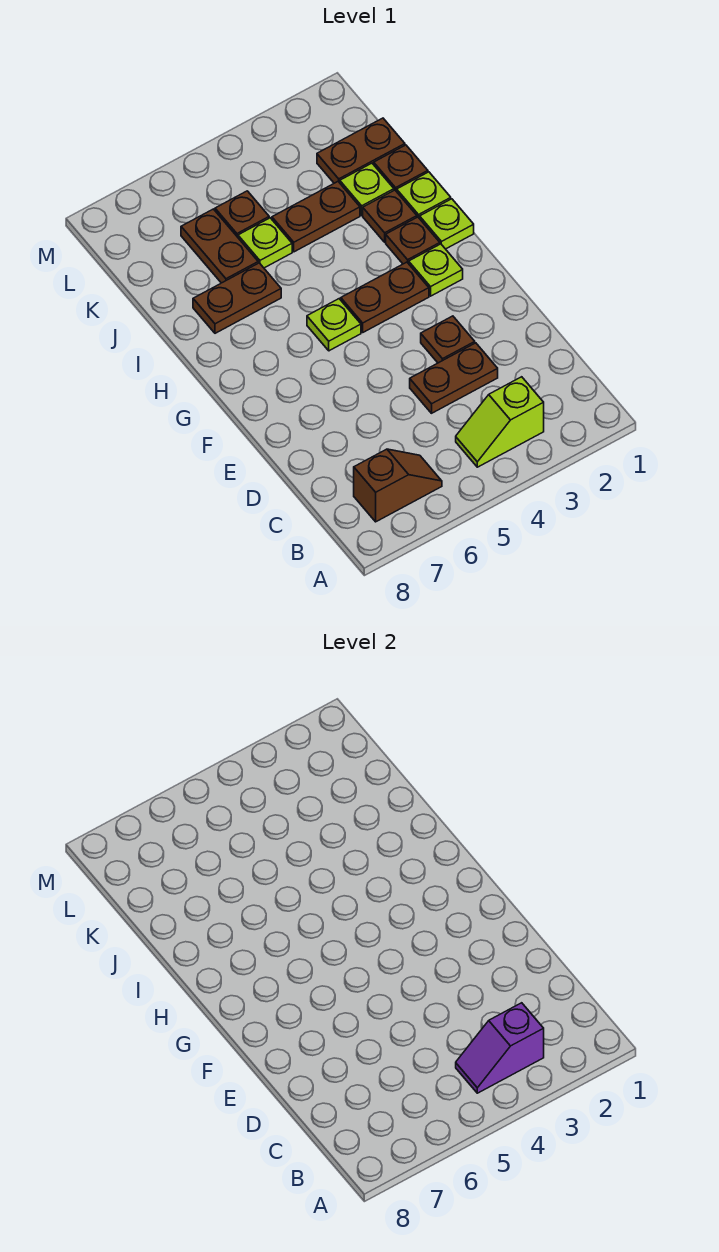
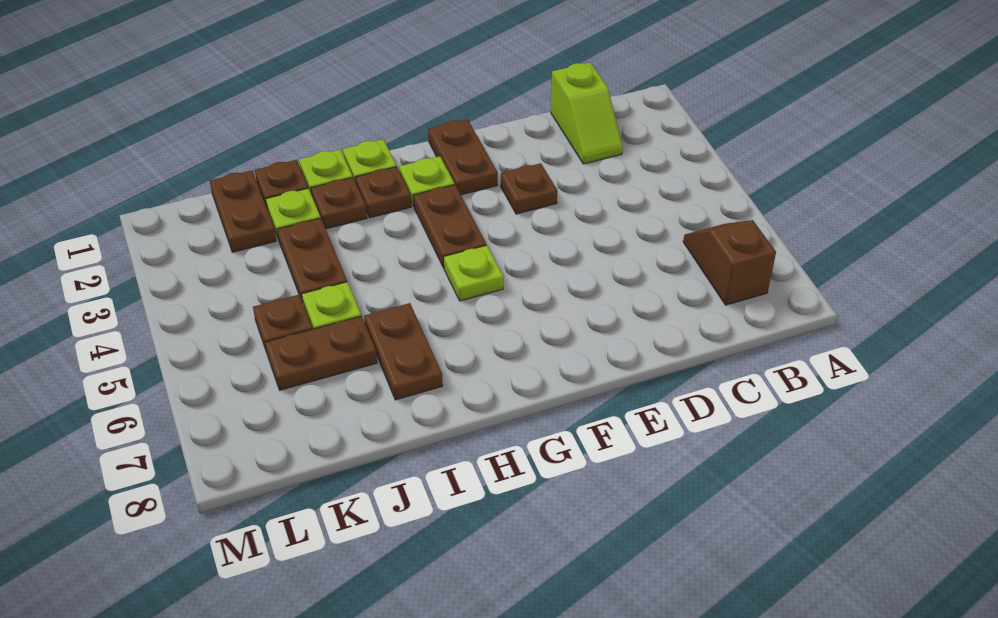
lime 1x2 slope [456,377,544,467] -> lime 1x2 slope moved to [551,62,623,164]
purple 1x2 slope [456,1003,544,1093] -> none
brown 1x2 plate [410,343,498,413] -> brown 1x2 plate moved to [428,119,498,195]

